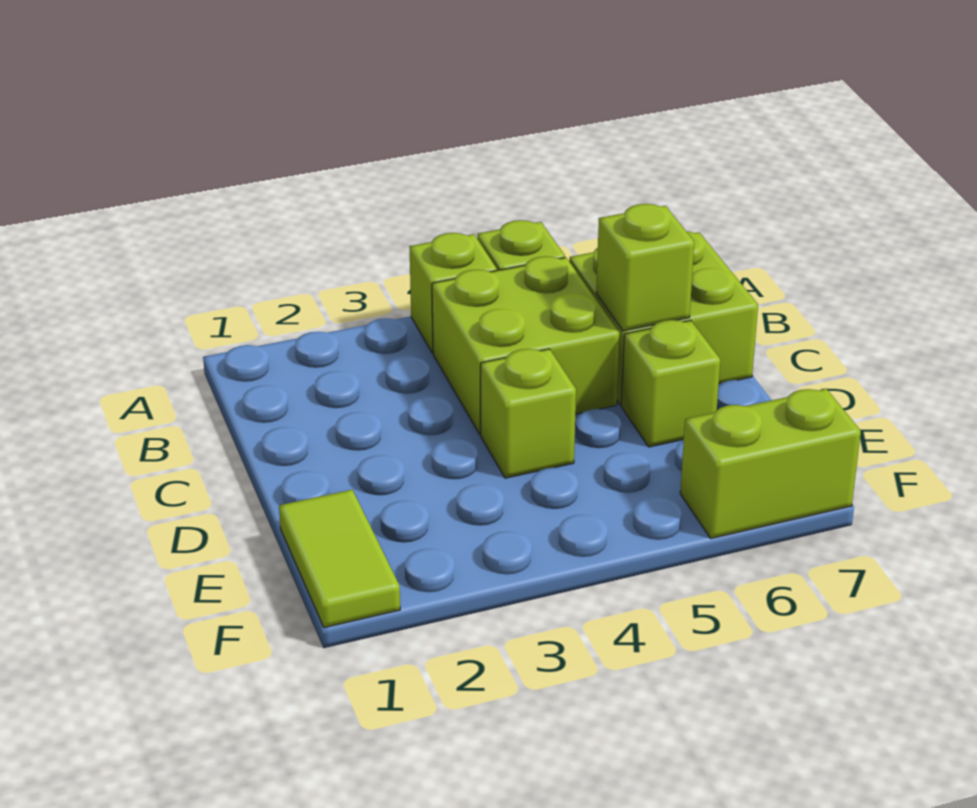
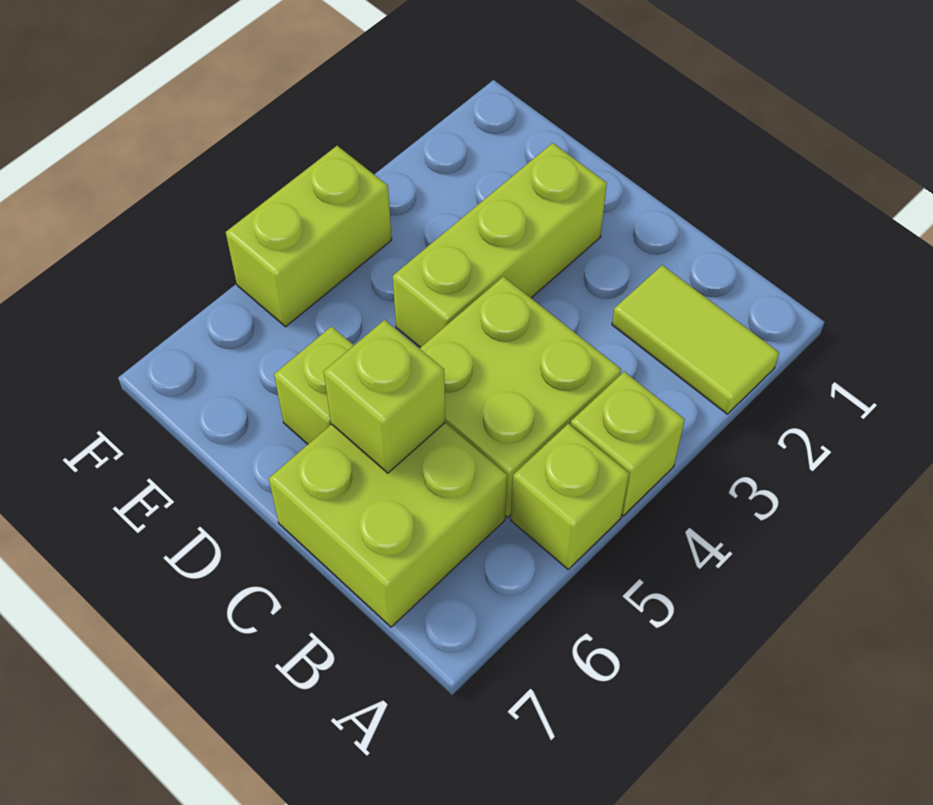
lime 1x1 brick [481,349,576,478] -> lime 1x3 brick [393,143,607,348]
lime 1x2 tile [279,490,400,628] -> lime 1x2 tile moved to [612,265,779,414]
lime 1x2 brick [680,389,861,538] -> lime 1x2 brick moved to [226,146,392,327]

